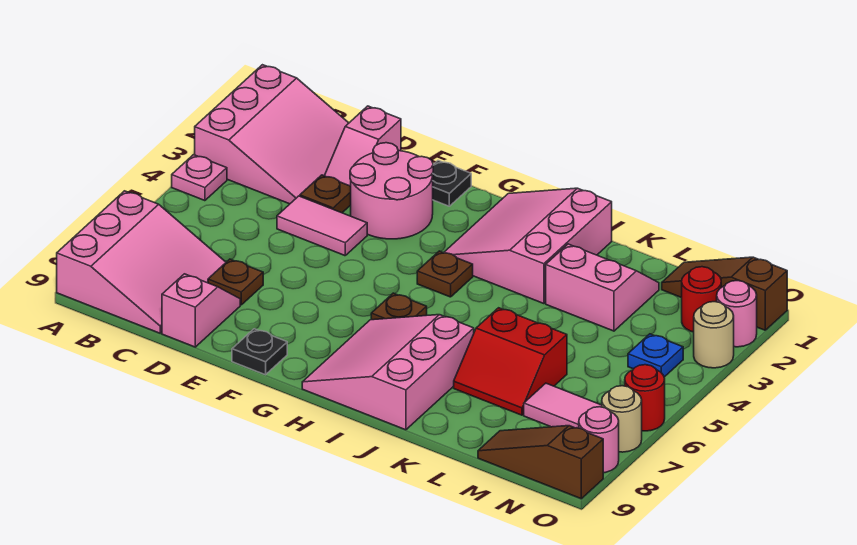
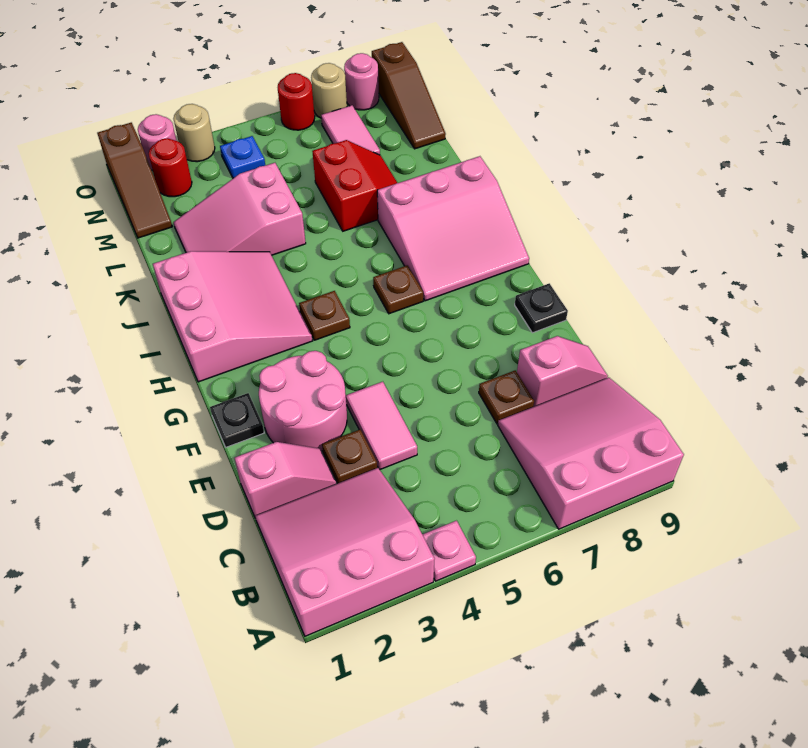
pink 1x2 slope [162,274,240,347] -> pink 1x2 slope turned to [517,336,608,407]
pink 3x3 slope [444,188,612,304] -> pink 3x3 slope turned to [153,251,312,382]
pink 2x2 slope [546,244,659,331] -> pink 2x3 slope [173,163,306,255]

